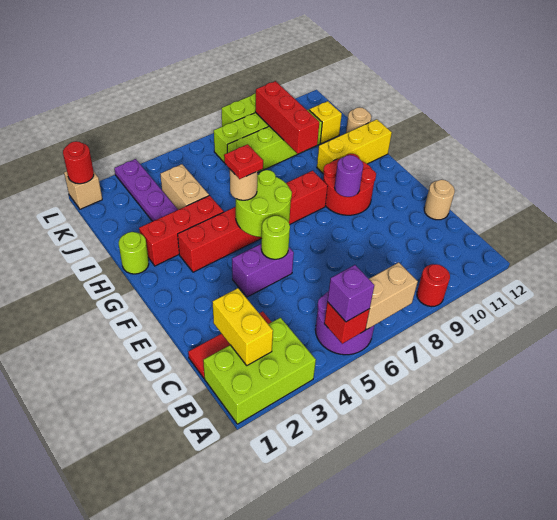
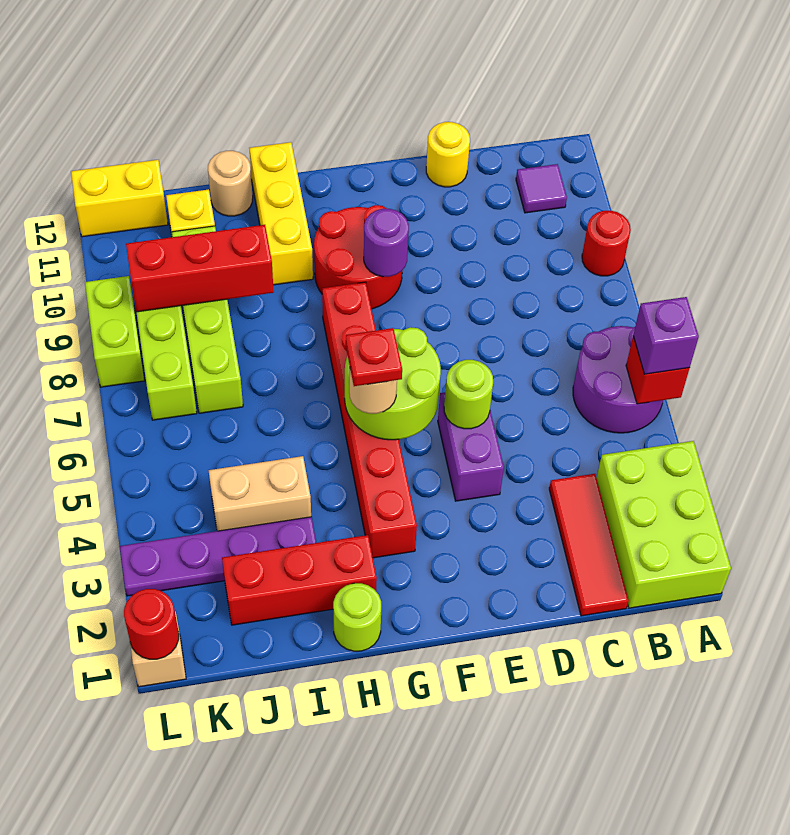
tan 1x2 brick [366,262,418,330] -> none
yellow 1x2 brick [213,288,273,365] -> yellow 1x2 brick moved to [71,160,168,237]
none -> purple 1x1 tile [516,164,567,213]
tan 1x1 round brick [424,180,455,220] -> yellow 1x1 round brick [426,122,470,187]
red 1x3 brick [139,196,224,266] -> red 1x3 brick turned to [222,535,377,625]

